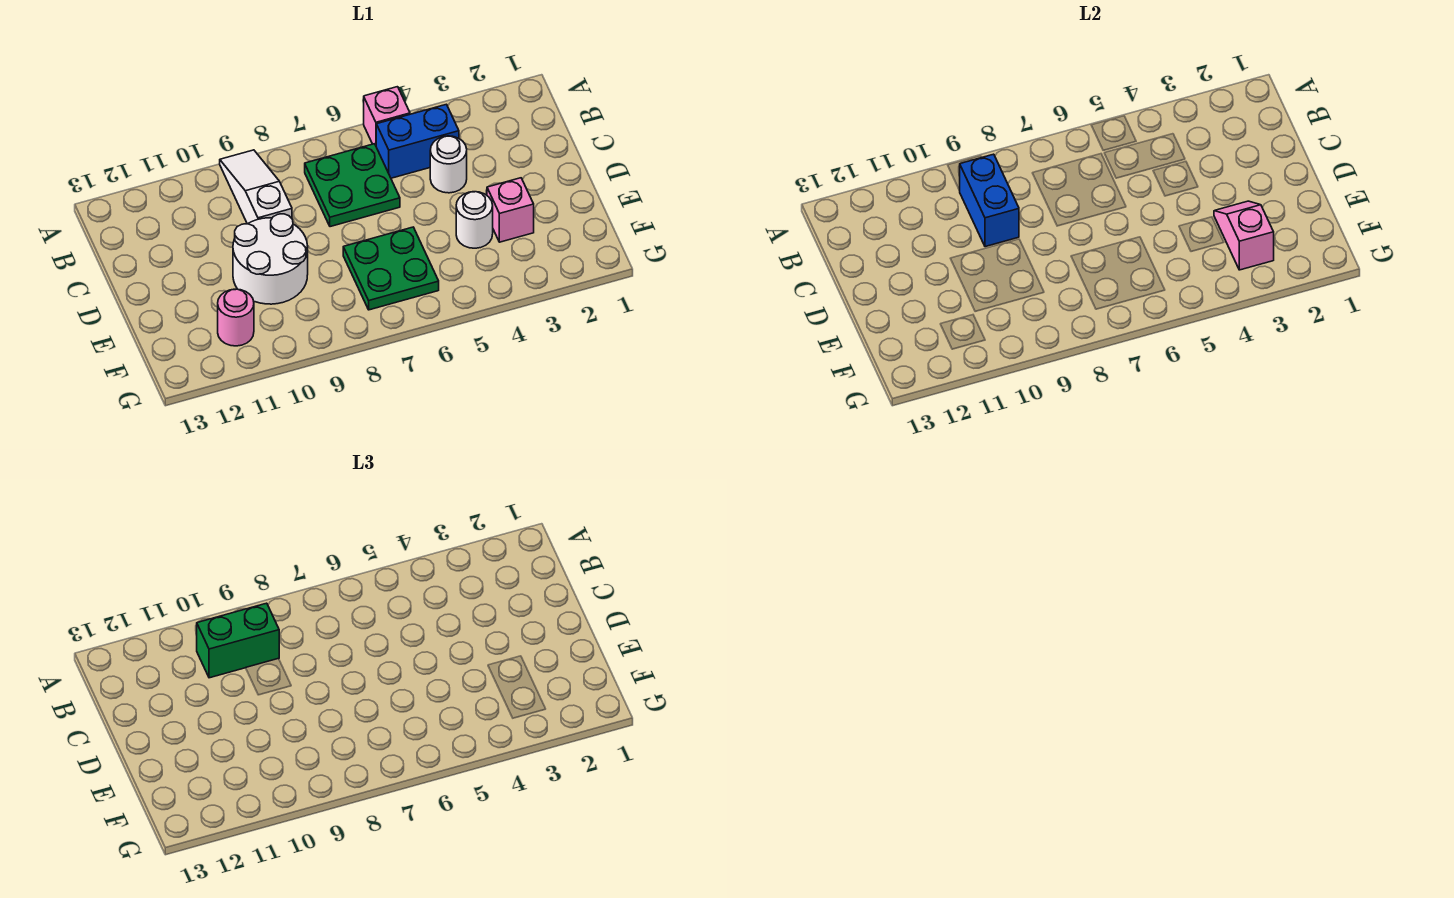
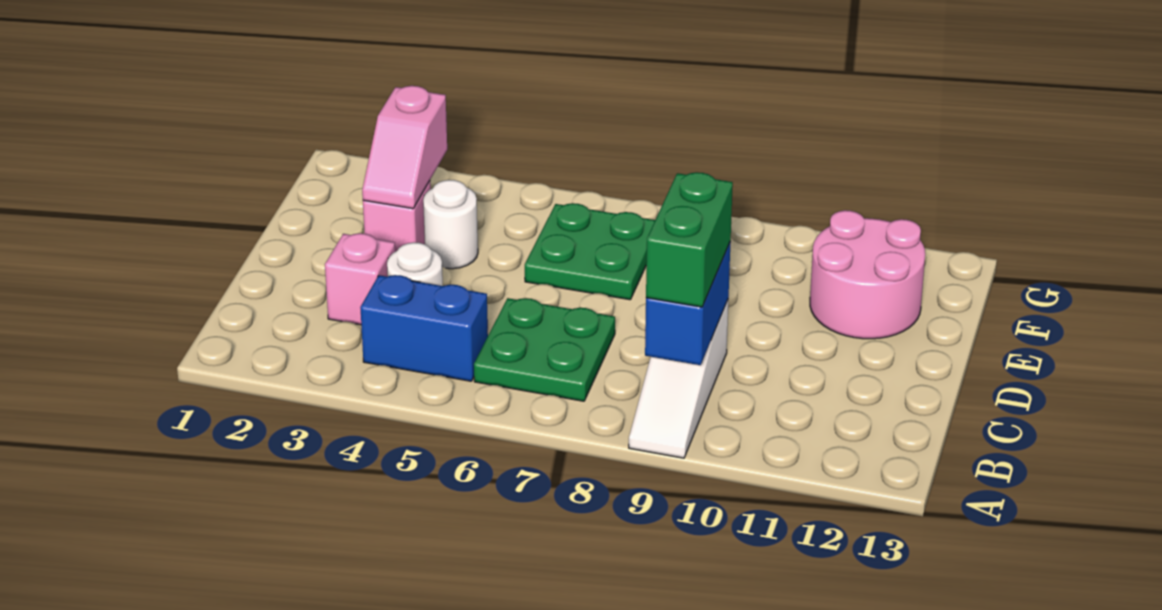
pink 1x1 brick [364,87,410,145] -> pink 1x1 brick moved to [325,233,395,325]
green 1x2 brick [197,603,279,678] -> green 1x2 brick turned to [646,172,733,307]
white 2x2 round brick [233,214,308,304] -> none
pink 1x1 round brick [218,289,254,346] -> pink 2x2 round brick [810,210,925,339]

